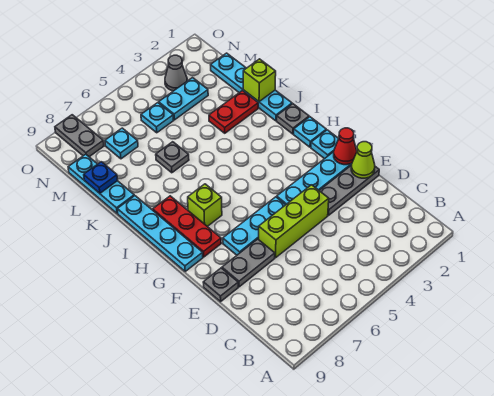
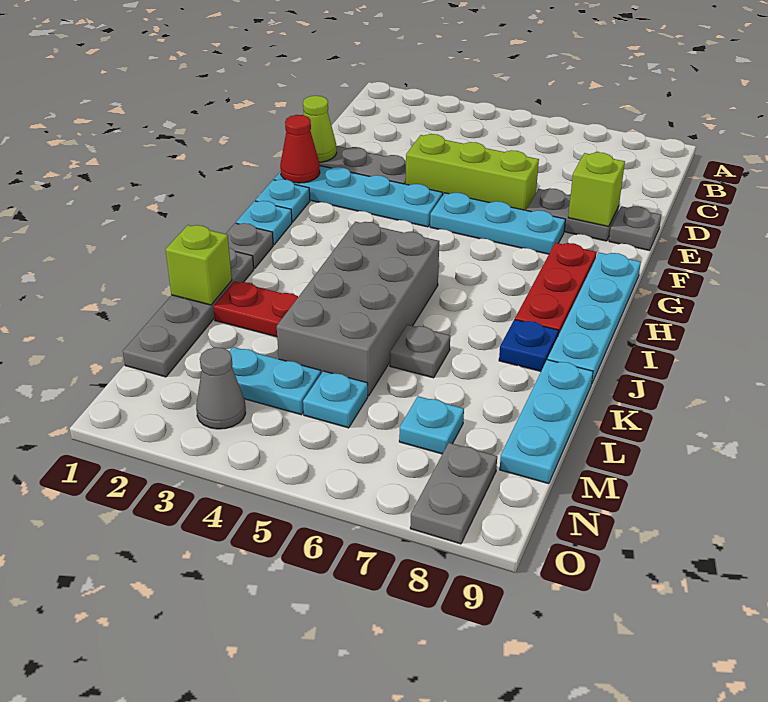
lime 1x1 brick [188,184,222,227] -> lime 1x1 brick moved to [568,152,625,227]
none -> grey 2x4 brick [277,222,439,396]
cyan 1x4 plate [211,53,292,121] -> grey 1x4 plate [123,248,254,377]
blue 1x1 plate [84,162,118,193] -> blue 1x1 plate moved to [499,319,559,371]

